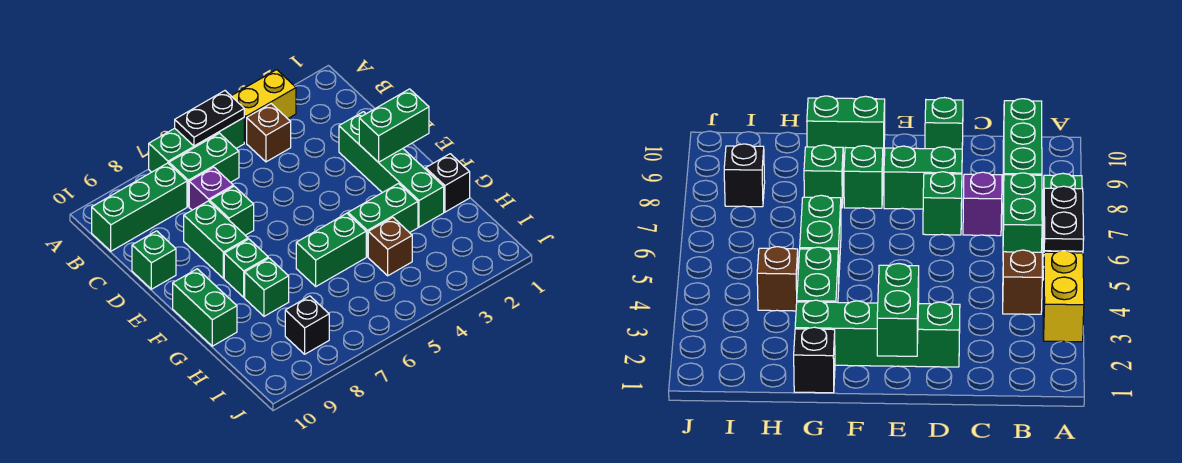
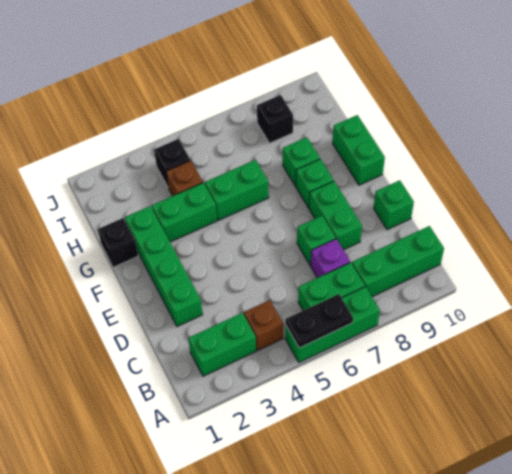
yellow 1x2 brick [232,70,296,143] -> none
green 1x2 brick [359,89,429,162] -> green 1x2 brick moved to [188,313,256,376]
none -> black 1x1 brick [154,139,190,187]

